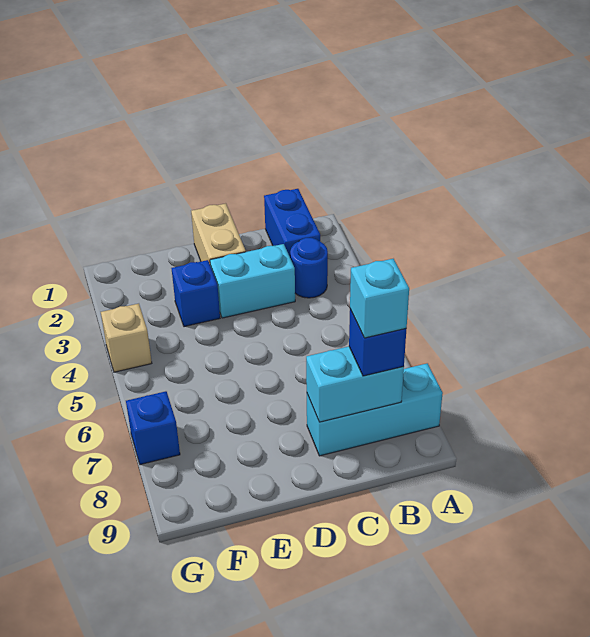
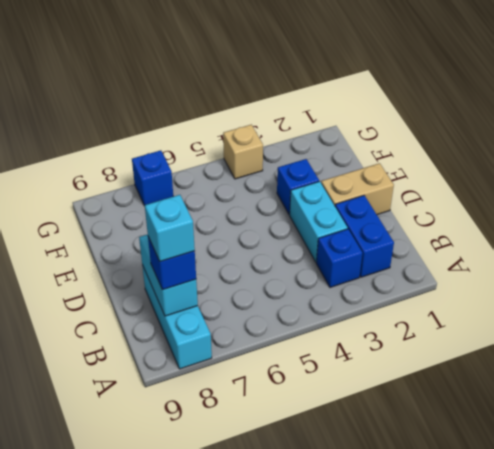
blue 1x2 brick [264,189,320,256] -> blue 1x2 brick turned to [335,195,394,277]
blue 1x1 round brick [290,238,328,298] -> blue 1x1 brick [316,229,362,287]

